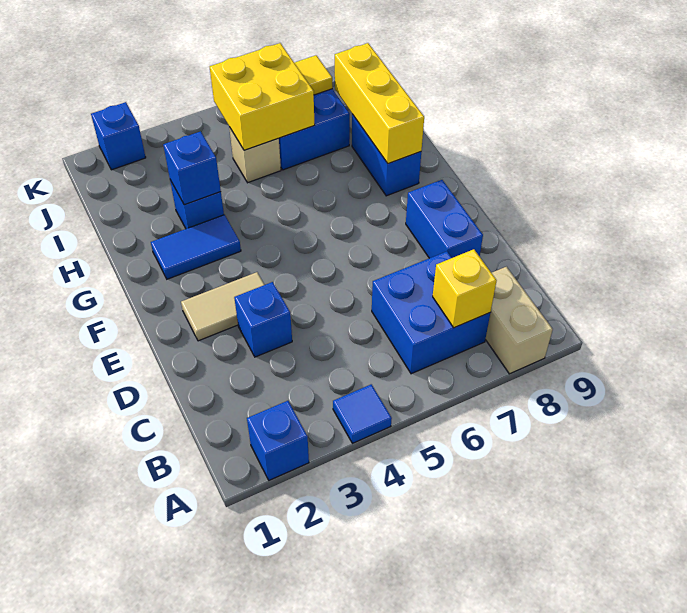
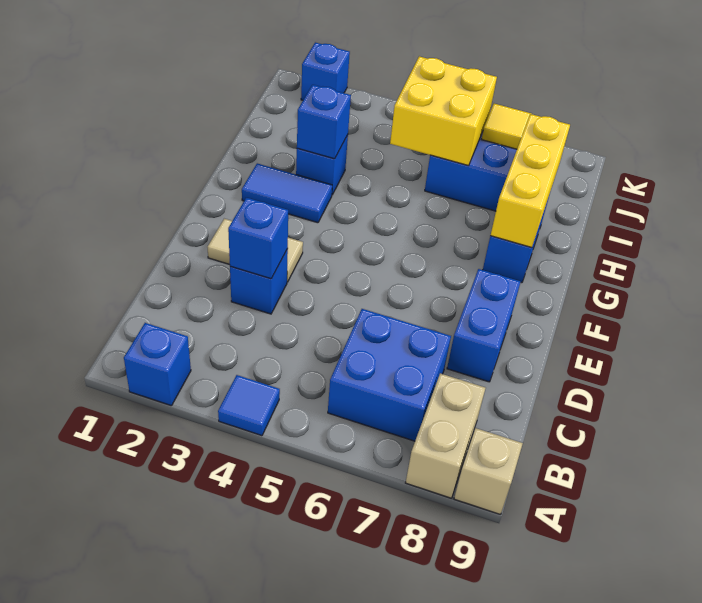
yellow 1x1 brick [433,249,497,328] -> none
none -> blue 1x1 brick [228,198,288,279]
tan 1x1 brick [229,127,281,183] -> tan 1x1 brick moved to [454,428,523,515]

